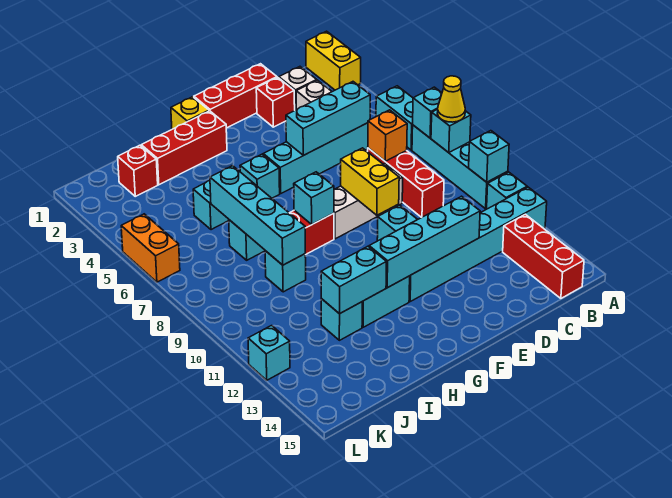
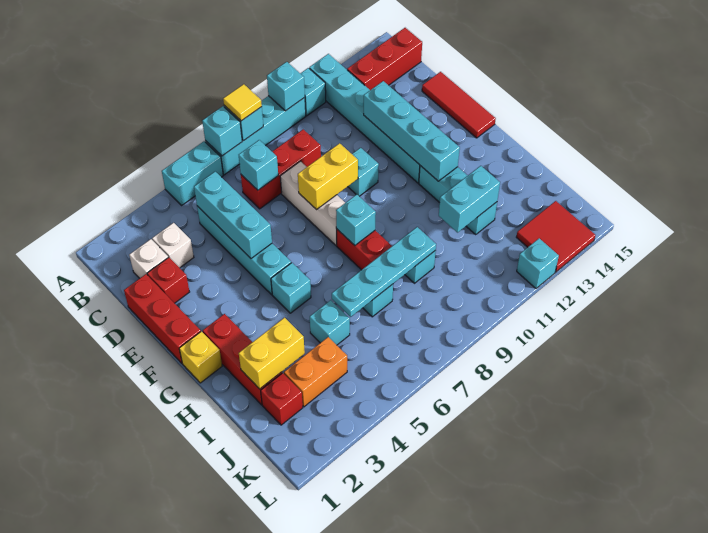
yellow 1x2 brick [306,31,361,90] -> yellow 1x2 brick moved to [239,318,305,389]
yellow 1x1 cone [437,76,465,122] -> yellow 1x1 tile [223,84,262,121]
orange 1x1 brick [368,110,407,161] -> cyan 1x1 brick [239,140,278,190]
none -> red 1x3 tile [422,72,496,138]
cyan 1x2 brick [321,246,387,314] -> cyan 1x2 brick turned to [439,166,500,232]
cyan 1x4 brick [210,166,305,265] -> cyan 1x4 plate [332,227,436,317]
none -> red 2x2 tile [516,201,595,272]
orange 1x2 brick [121,214,180,282] -> orange 1x2 brick moved to [284,337,347,407]

